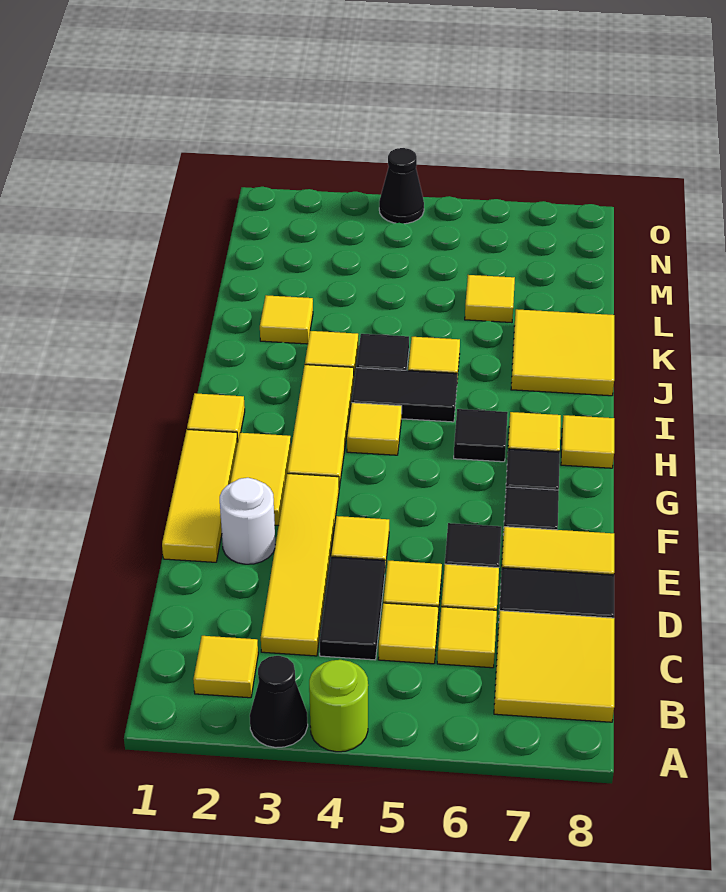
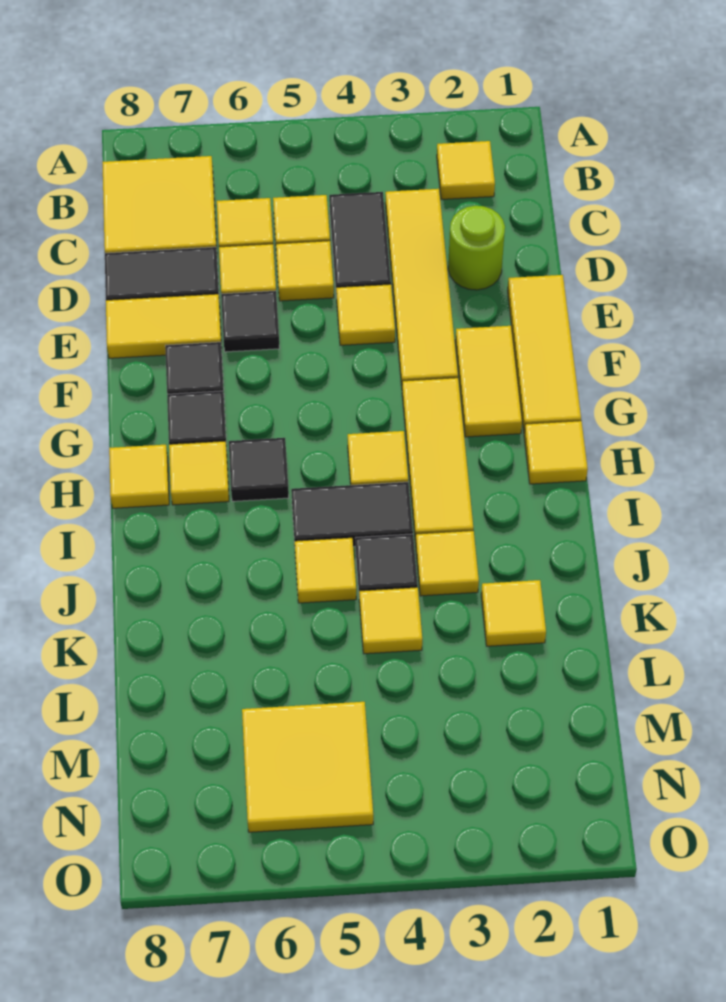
black 1x1 cone [250,656,308,748] -> none
lime 1x1 round brick [309,660,368,752] -> lime 1x1 round brick moved to [448,206,505,290]
white 1x1 round brick [220,478,275,564] -> none
yellow 2x2 tile [511,309,614,396] -> yellow 2x2 tile moved to [242,702,373,832]
yellow 1x1 tile [465,275,515,323] -> yellow 1x1 tile moved to [359,587,422,654]
black 1x1 cone [379,148,424,224] -> none

